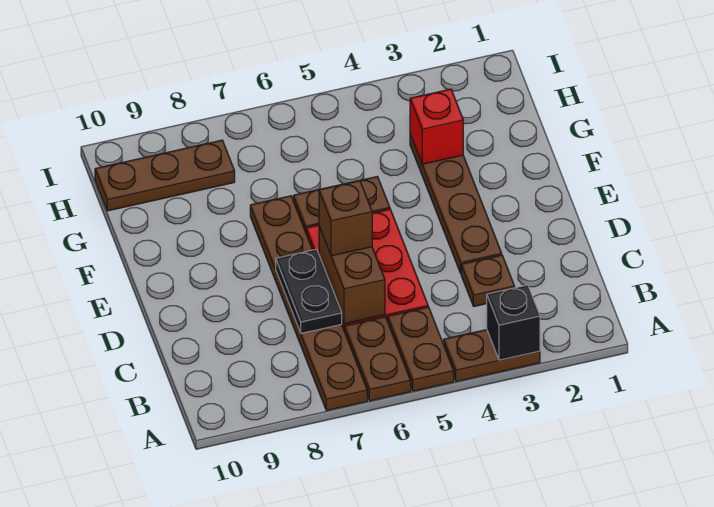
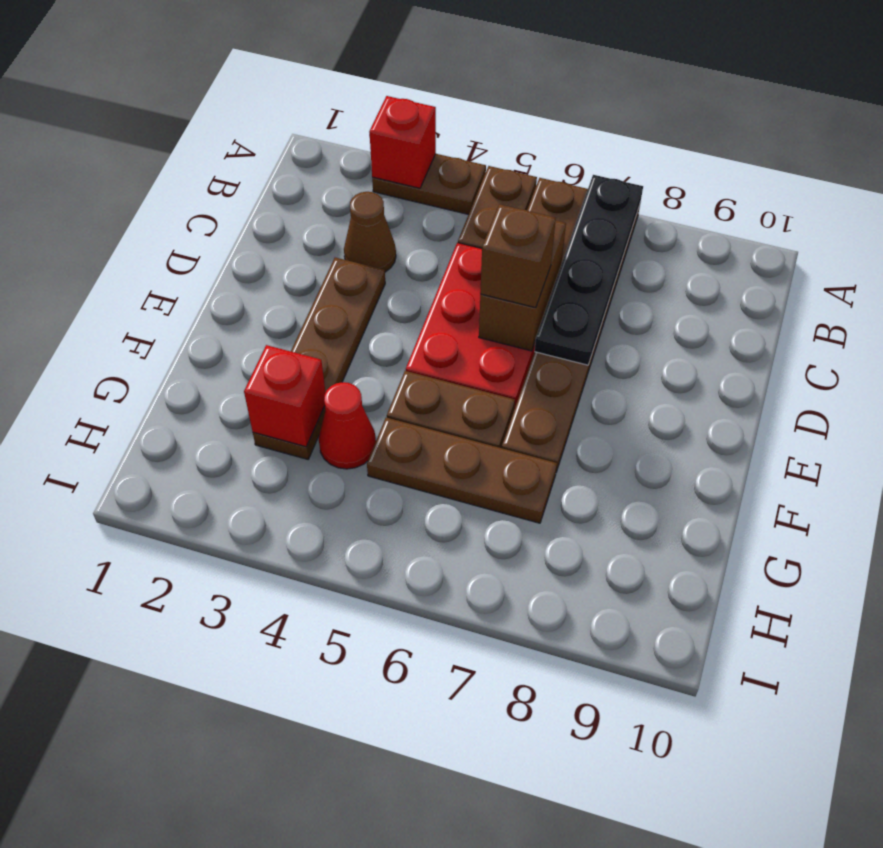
black 1x1 brick [487,285,540,360] -> red 1x1 brick [369,96,436,188]
brown 1x1 plate [461,255,515,306] -> brown 1x1 cone [344,192,396,272]
black 1x2 plate [276,249,342,333] -> black 1x4 plate [535,175,643,365]
none -> red 1x1 cone [319,382,376,469]
brown 1x3 plate [95,140,235,211] -> brown 1x3 plate moved to [367,418,557,523]

